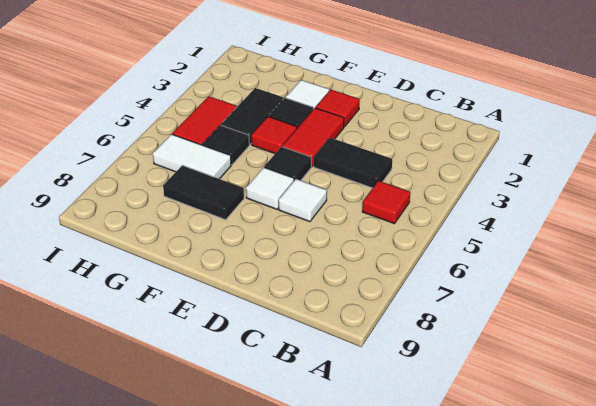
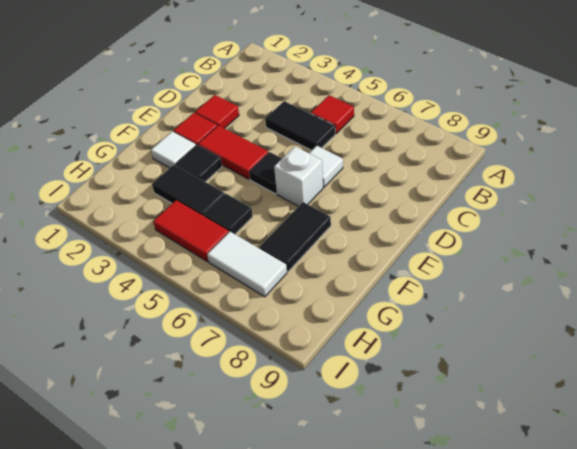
black 1x2 tile [314,138,392,188] -> black 1x2 tile turned to [265,101,335,150]
white 1x1 tile [246,167,294,209] -> white 1x1 brick [274,147,323,206]
red 1x1 tile [251,116,297,153] -> red 1x1 tile moved to [195,95,239,129]
white 1x2 tile [153,134,231,179] -> white 1x2 tile turned to [207,232,287,297]

